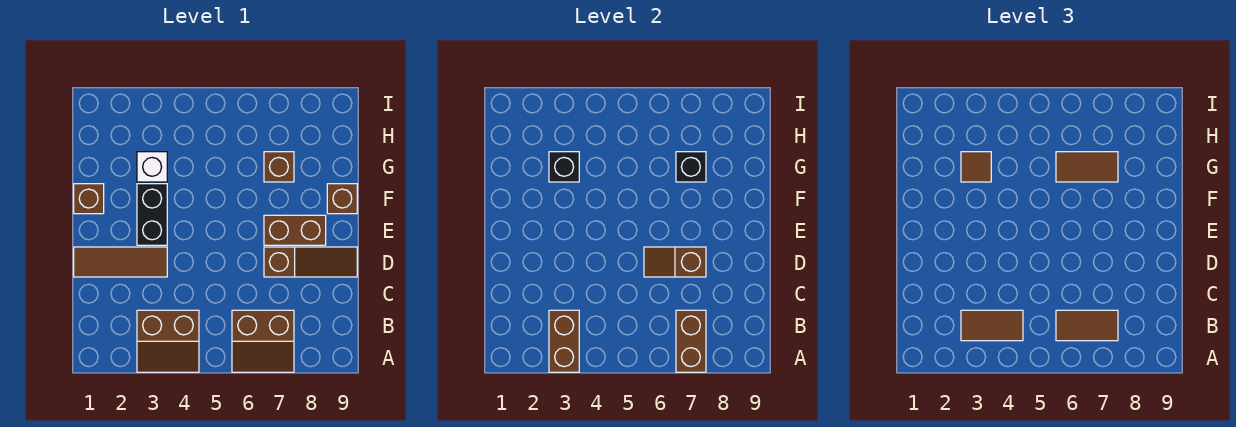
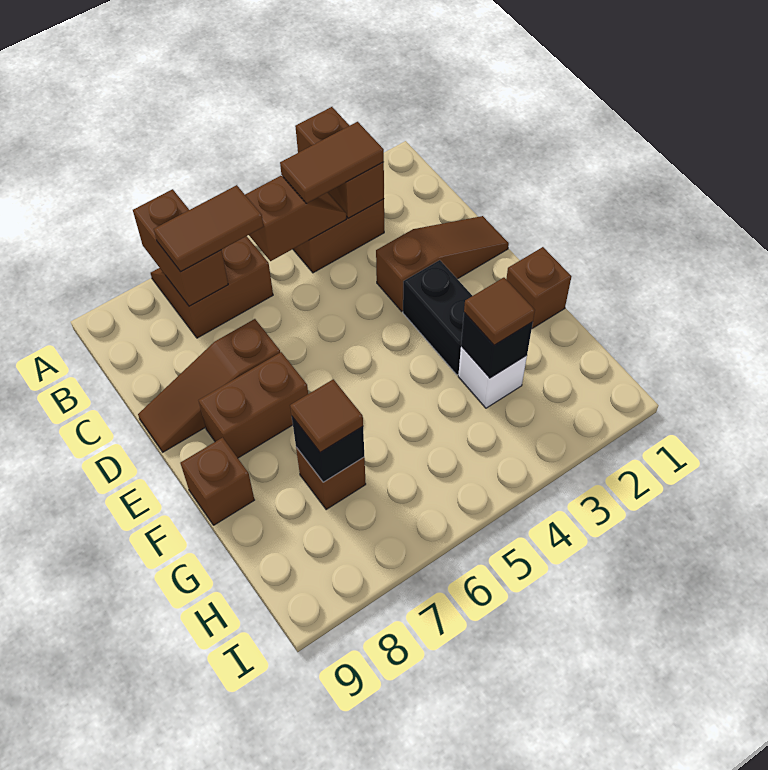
brown 1x3 tile [74,247,167,277] -> brown 1x3 slope [376,216,509,311]
brown 1x2 slope [644,247,706,277] -> brown 1x2 slope moved to [245,176,346,261]
brown 1x2 tile [1056,152,1118,182] -> brown 1x1 tile [290,379,363,453]

